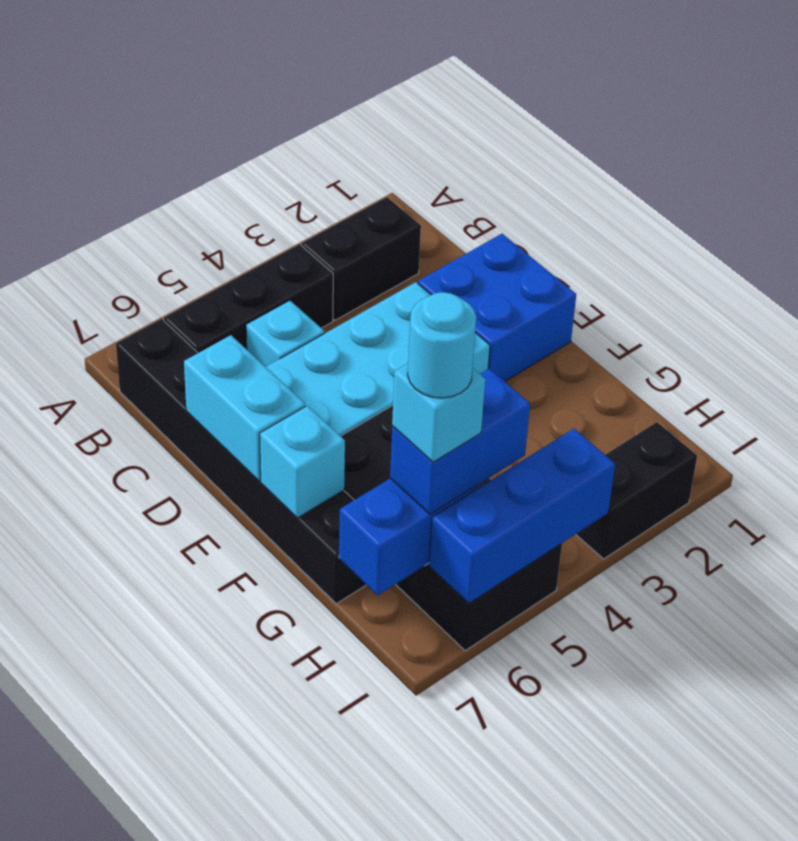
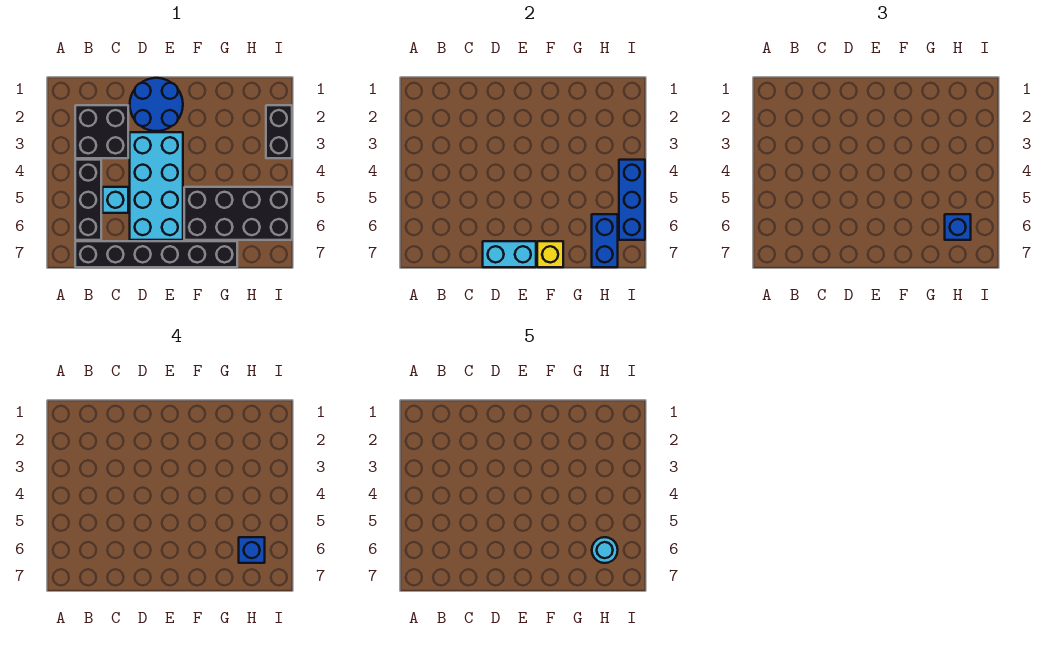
black 1x2 brick [302,197,421,320] -> black 2x2 brick [75,105,128,158]
blue 2x2 brick [418,234,576,381] -> blue 2x2 round brick [130,78,183,131]
cyan 1x1 brick [260,406,345,518] -> yellow 1x1 brick [537,241,563,267]
blue 1x2 brick [390,369,530,514] -> blue 1x1 brick [945,214,971,240]
cyan 1x1 brick [392,364,485,462] -> blue 1x1 brick [239,537,265,563]

